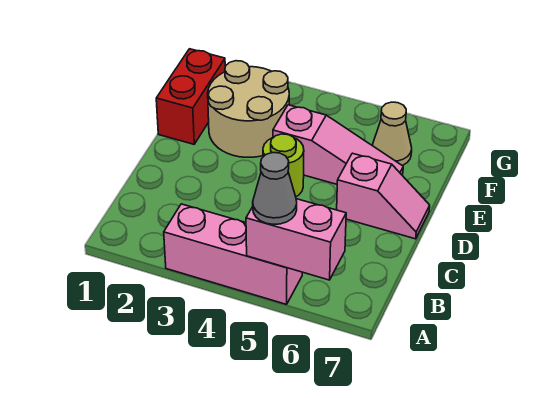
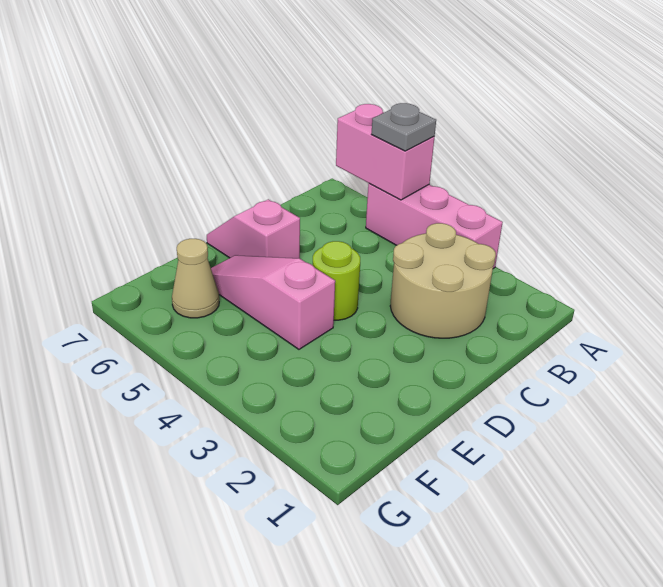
grey 1x1 cone [253,153,297,224] -> grey 1x1 plate [372,103,436,151]
red 1x2 brick [156,49,225,144] -> none
tan 2x2 round brick [208,61,289,157] -> tan 2x2 round brick moved to [390,223,496,338]

